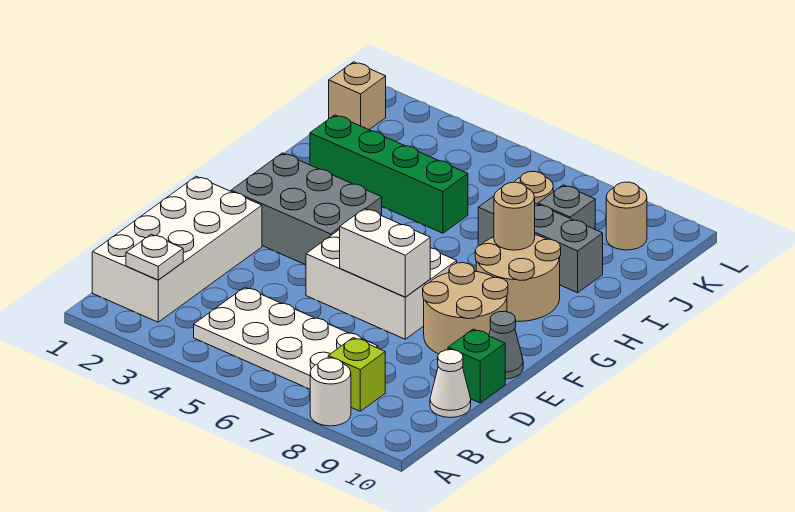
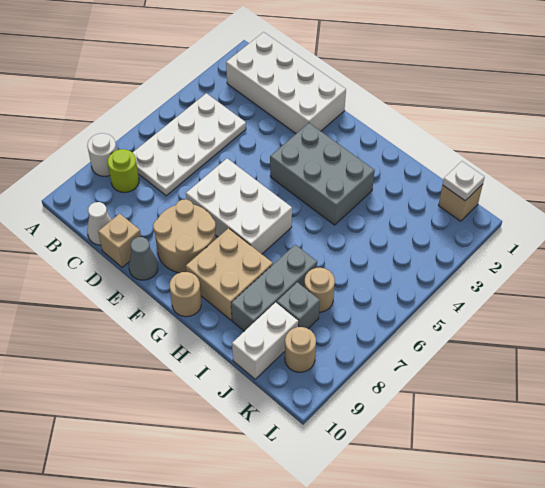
white 1x1 plate [126,234,183,280] -> white 1x1 plate moved to [443,161,485,201]
lime 1x1 brick [328,338,385,411] -> lime 1x1 round brick [108,149,139,192]
green 1x1 brick [448,329,505,403] -> tan 1x1 brick [98,214,141,267]
white 2x3 brick [306,229,457,339] -> white 2x3 brick turned to [186,158,292,254]
white 1x2 brick [340,208,430,297] -> white 1x2 brick moved to [232,302,298,379]
grey 2x3 brick [231,153,382,265] -> grey 2x3 brick turned to [270,123,375,225]
tan 2x2 round brick [475,235,561,322] -> tan 2x2 brick [186,228,273,320]
tan 1x1 round brick [494,182,535,250] -> tan 1x1 round brick moved to [170,272,201,317]
green 1x4 brick [310,115,468,233] -> none

